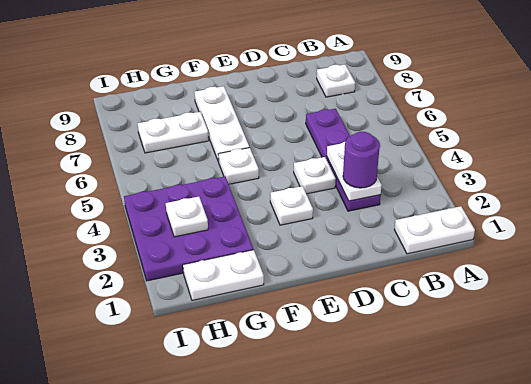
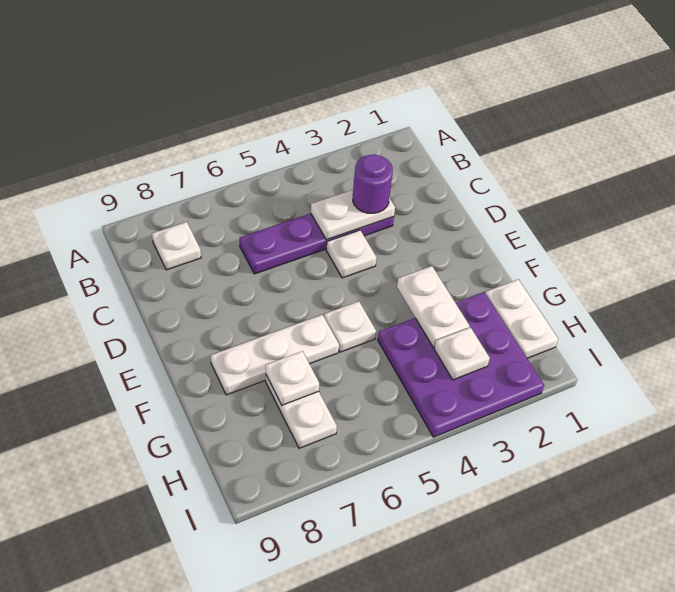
white 1x2 plate [394,206,475,254] -> white 1x2 plate moved to [397,266,470,347]
white 1x1 plate [270,186,313,225] -> white 1x1 plate moved to [266,351,319,405]

